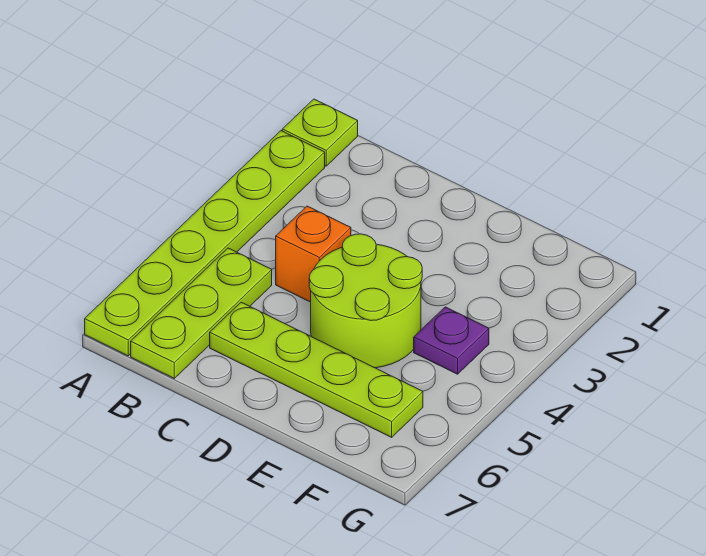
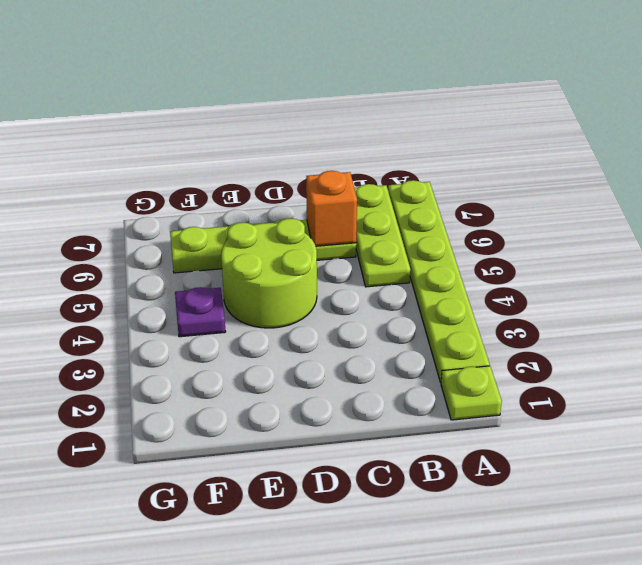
orange 1x1 brick [276,206,351,302] -> orange 1x1 brick moved to [306,171,357,246]

